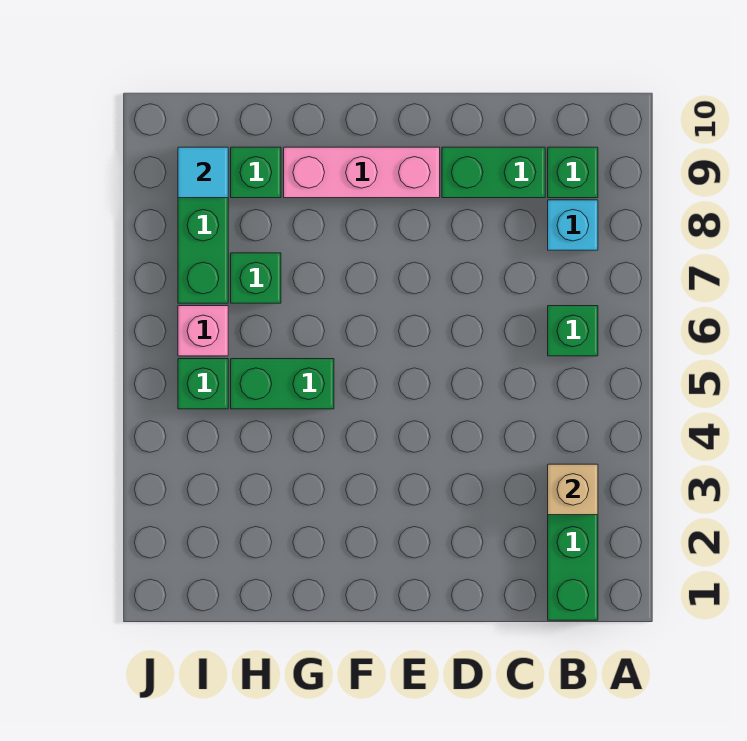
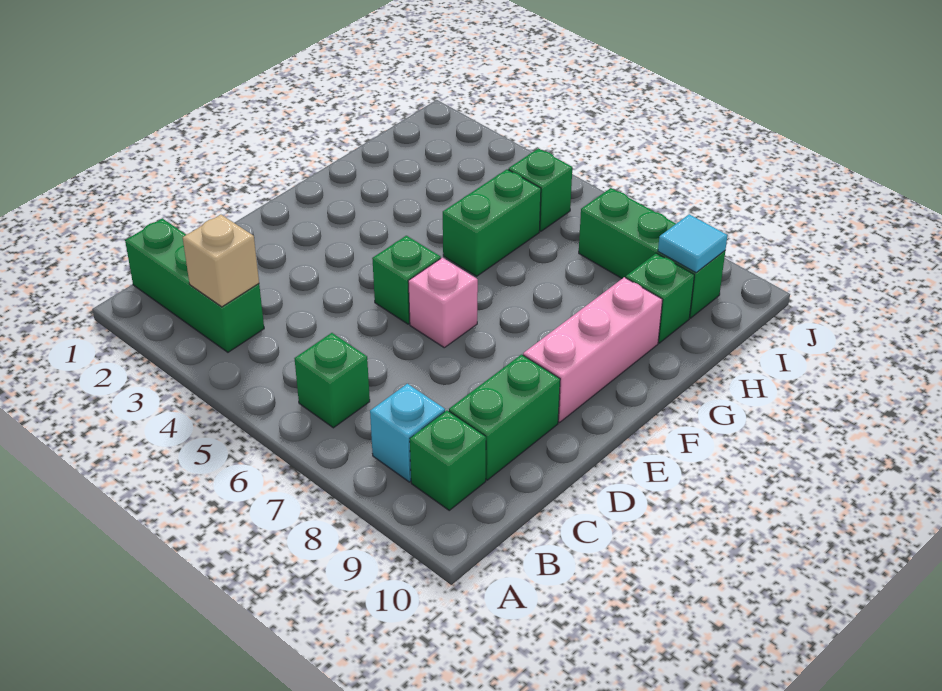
green 1x1 brick [231,253,281,303] -> green 1x1 brick moved to [372,236,441,324]
pink 1x1 brick [178,306,228,356] -> pink 1x1 brick moved to [408,258,478,348]

